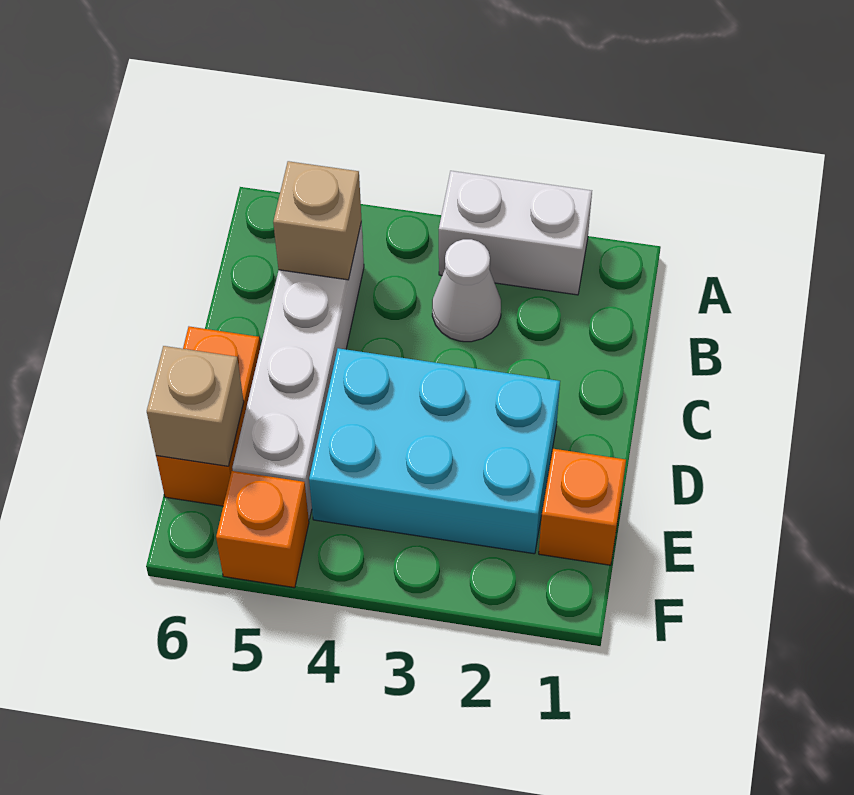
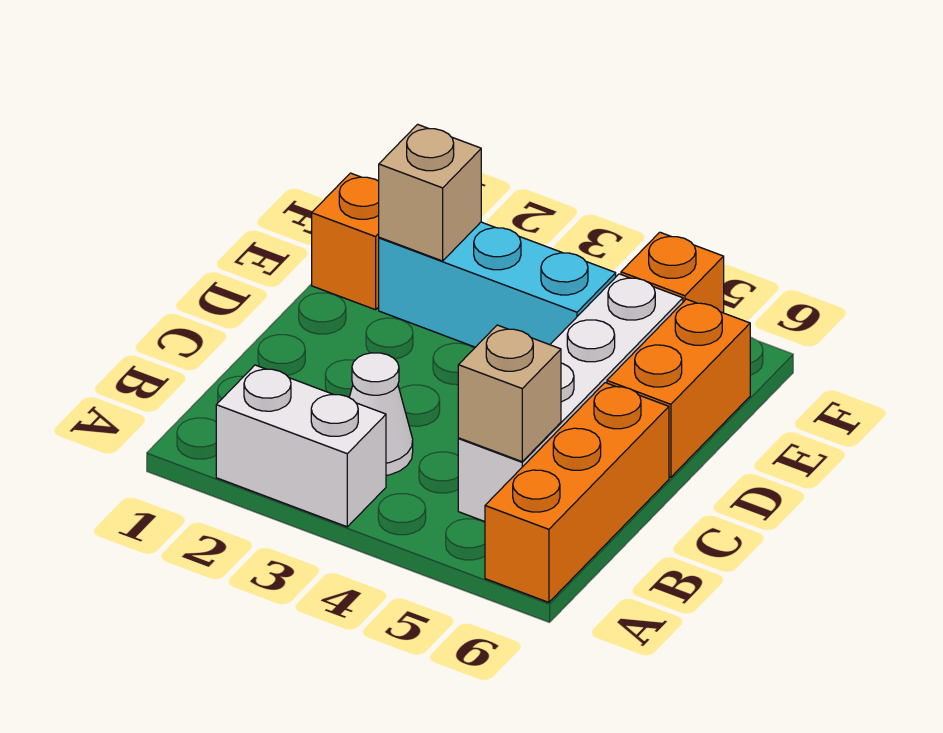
none -> orange 1x3 brick [485,383,669,602]
cyan 2x3 brick [309,348,560,554] -> cyan 1x3 brick [379,222,616,347]
tan 1x1 brick [147,346,244,466] -> tan 1x1 brick moved to [379,124,481,261]

